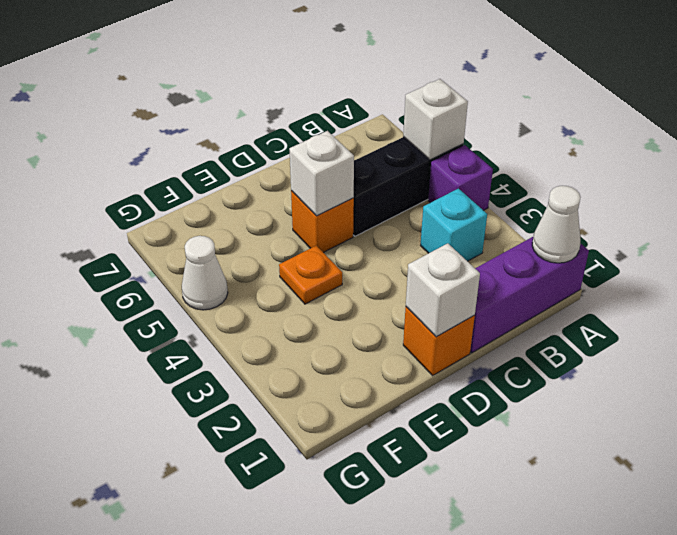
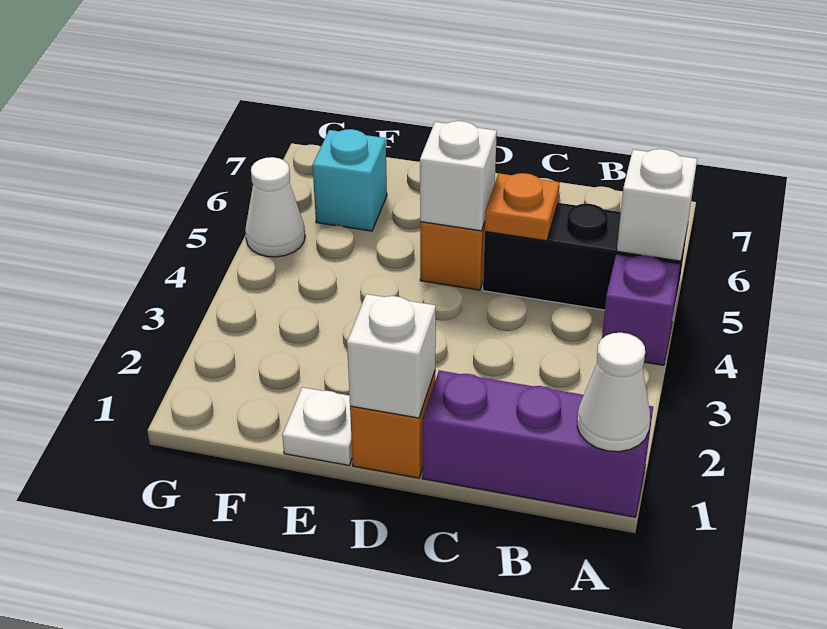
cyan 1x1 brick [420,188,487,261] -> cyan 1x1 brick moved to [313,129,387,231]
none -> white 1x1 plate [282,387,352,465]
orange 1x1 plate [279,246,342,304] -> orange 1x1 plate moved to [485,173,560,241]

